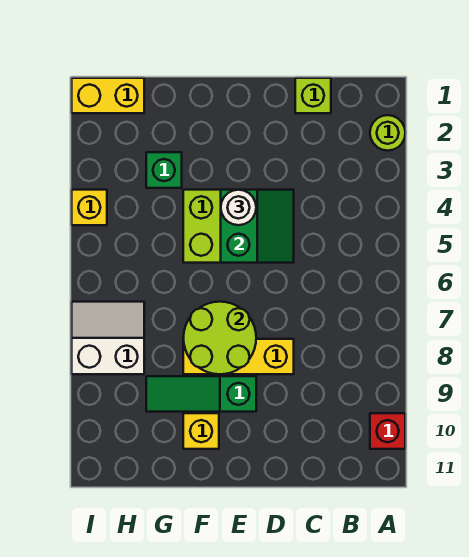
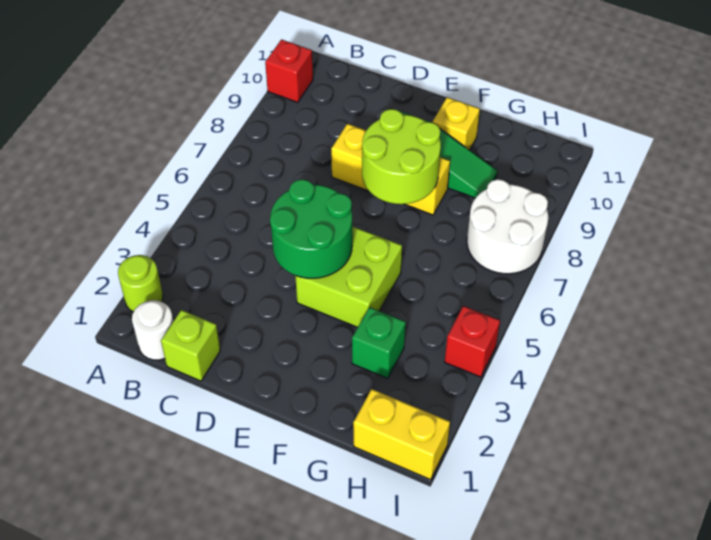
green 2x2 slope [221,190,294,263] -> green 2x2 round brick [270,179,352,278]
white 1x1 round brick [221,190,256,225] -> white 1x1 round brick moved to [132,300,173,360]
white 2x2 slope [72,302,144,374] -> white 2x2 round brick [467,179,548,274]
yellow 1x1 brick [72,190,107,225] -> red 1x1 brick [445,306,500,377]

